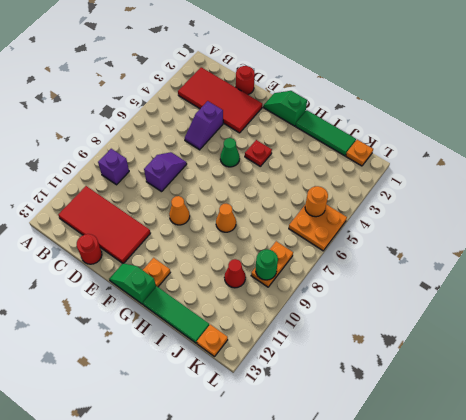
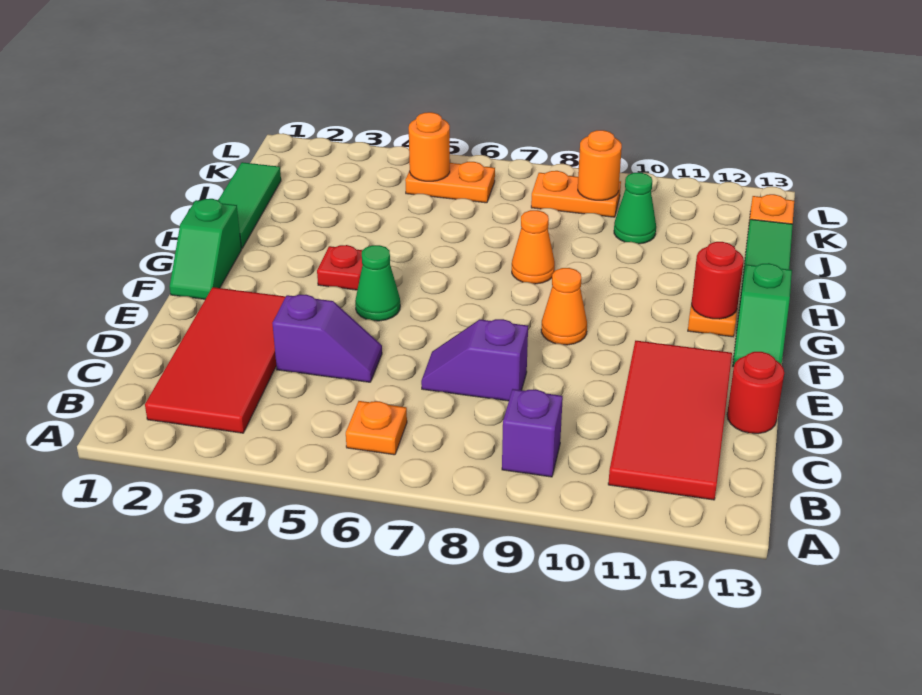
red 1x1 round brick [236,66,255,95] -> red 1x1 round brick moved to [692,242,744,319]
red 1x1 cone [224,259,246,288] -> green 1x1 cone [614,173,656,244]
orange 1x1 plate [346,140,373,166] -> orange 1x1 plate moved to [346,401,407,455]
orange 2x2 plate [289,204,347,251] -> orange 1x2 plate [405,162,495,203]
green 1x1 round brick [256,249,278,280] -> orange 1x1 round brick [578,130,622,200]

